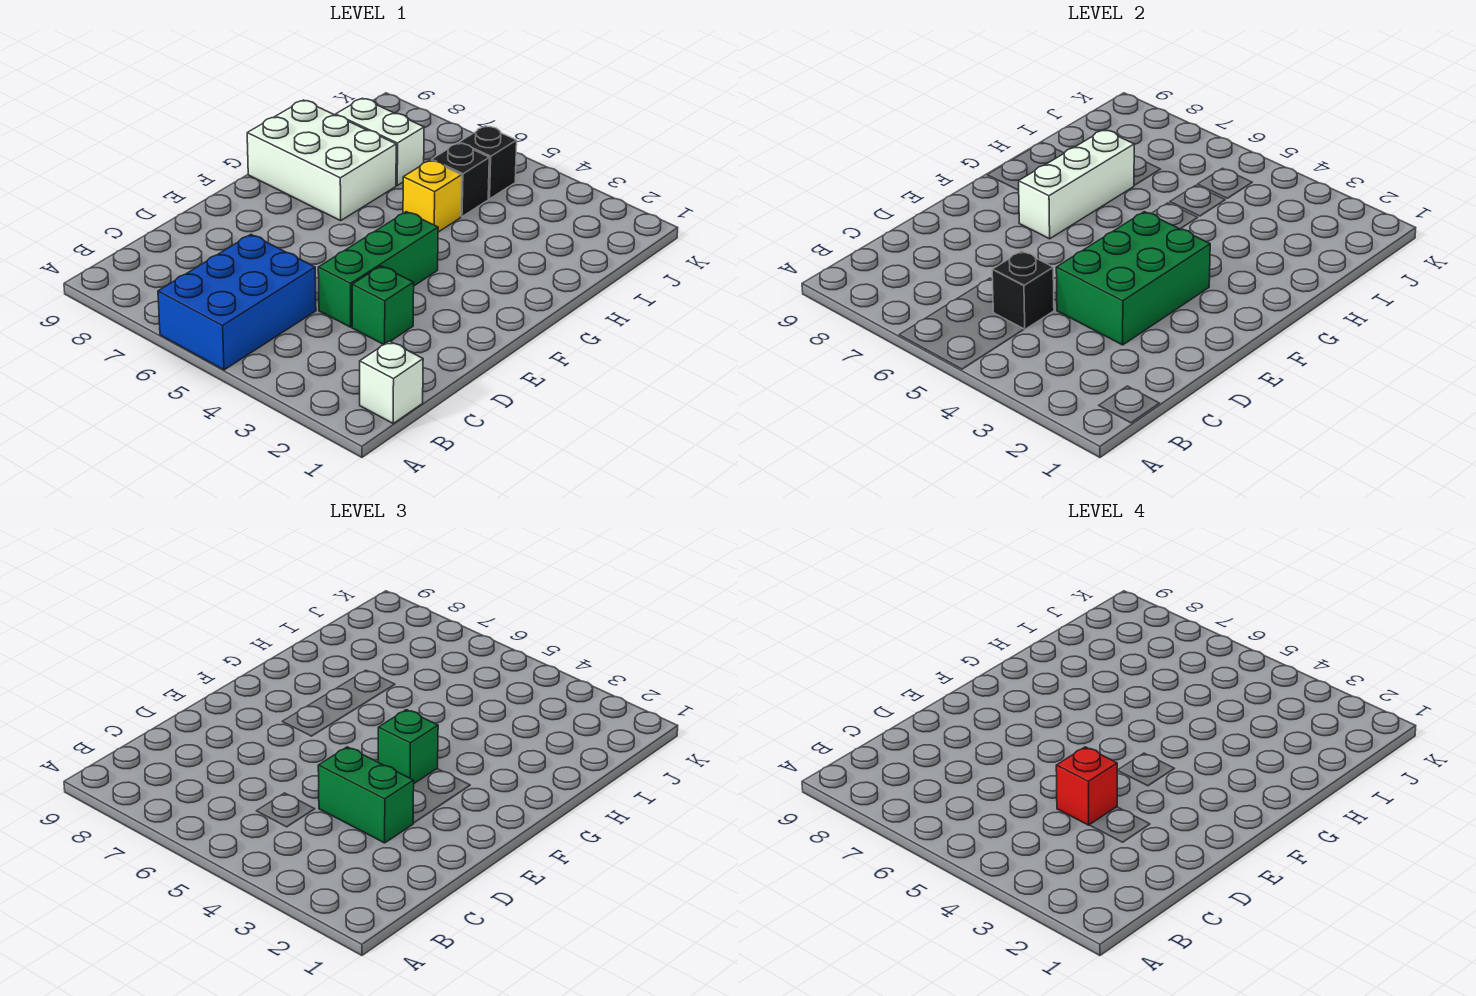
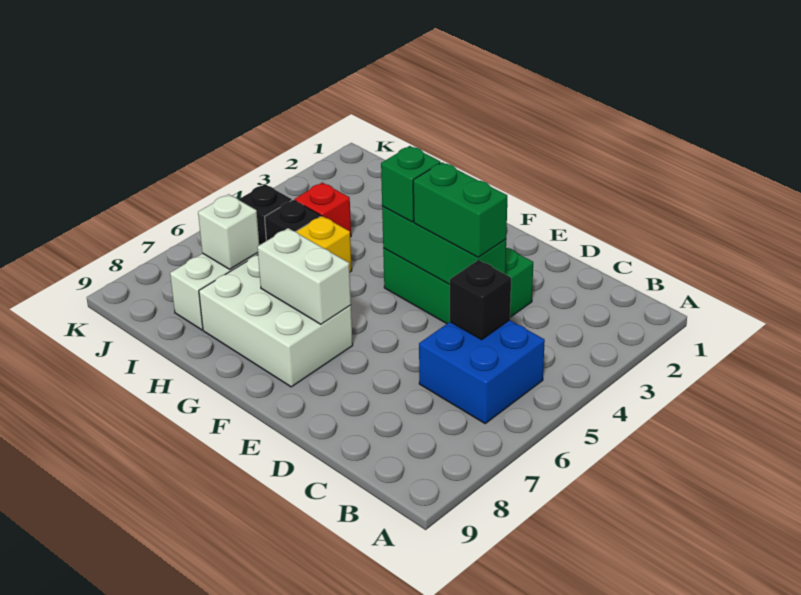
blue 2x3 brick [158,235,316,370] -> blue 2x2 brick [419,320,545,423]
white 1x1 brick [360,341,423,423] -> white 1x1 brick moved to [198,194,259,269]
green 2x3 brick [1056,212,1210,345] -> green 1x3 brick [382,206,506,284]
green 1x2 brick [318,747,414,843] -> green 1x2 brick turned to [413,162,507,257]
red 1x1 brick [1056,747,1118,825] -> red 1x1 brick moved to [294,183,351,237]
white 1x3 brick [1019,130,1134,239] -> white 1x2 brick [257,228,351,324]
white 2x3 brick [247,100,396,221] -> white 2x3 brick turned to [199,255,353,387]

